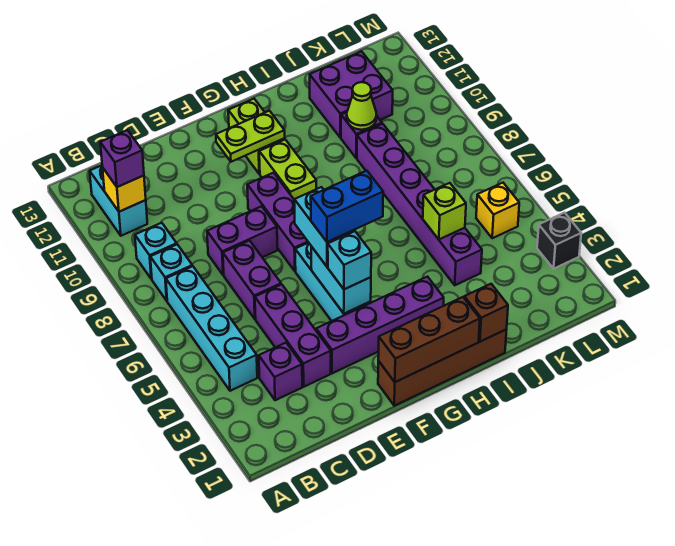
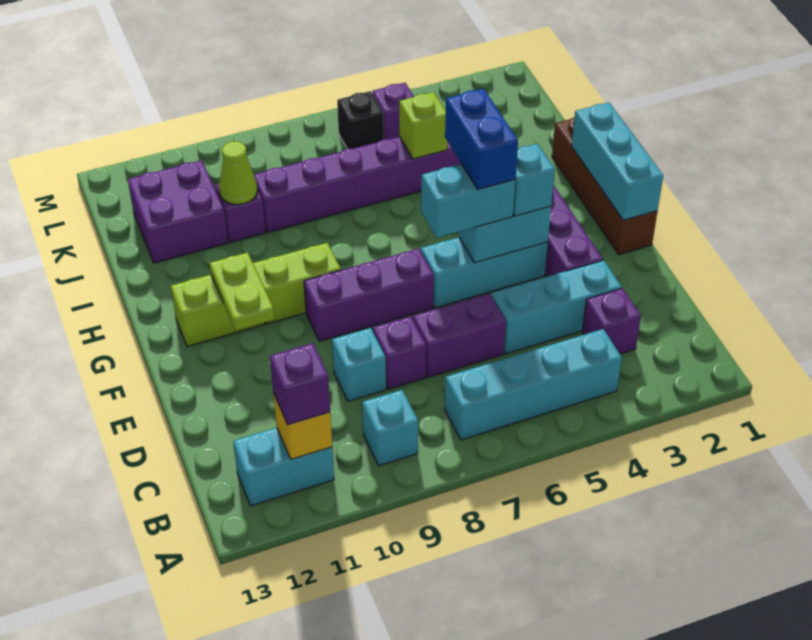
cyan 1x1 brick [150,244,192,301] -> cyan 1x1 brick moved to [332,328,386,401]
purple 1x3 brick [255,284,331,387] -> cyan 1x3 brick [491,260,622,354]
purple 1x2 brick [207,206,277,275] -> purple 1x1 brick [373,316,426,389]
brown 1x3 brick [378,297,480,382] -> cyan 1x3 brick [572,102,663,220]
brown 1x1 brick [464,284,508,342] -> none
yellow 1x1 brick [476,183,519,238] -> purple 1x1 brick [372,83,414,139]
black 1x1 brick [537,213,581,269] -> black 1x1 brick moved to [337,91,384,149]

